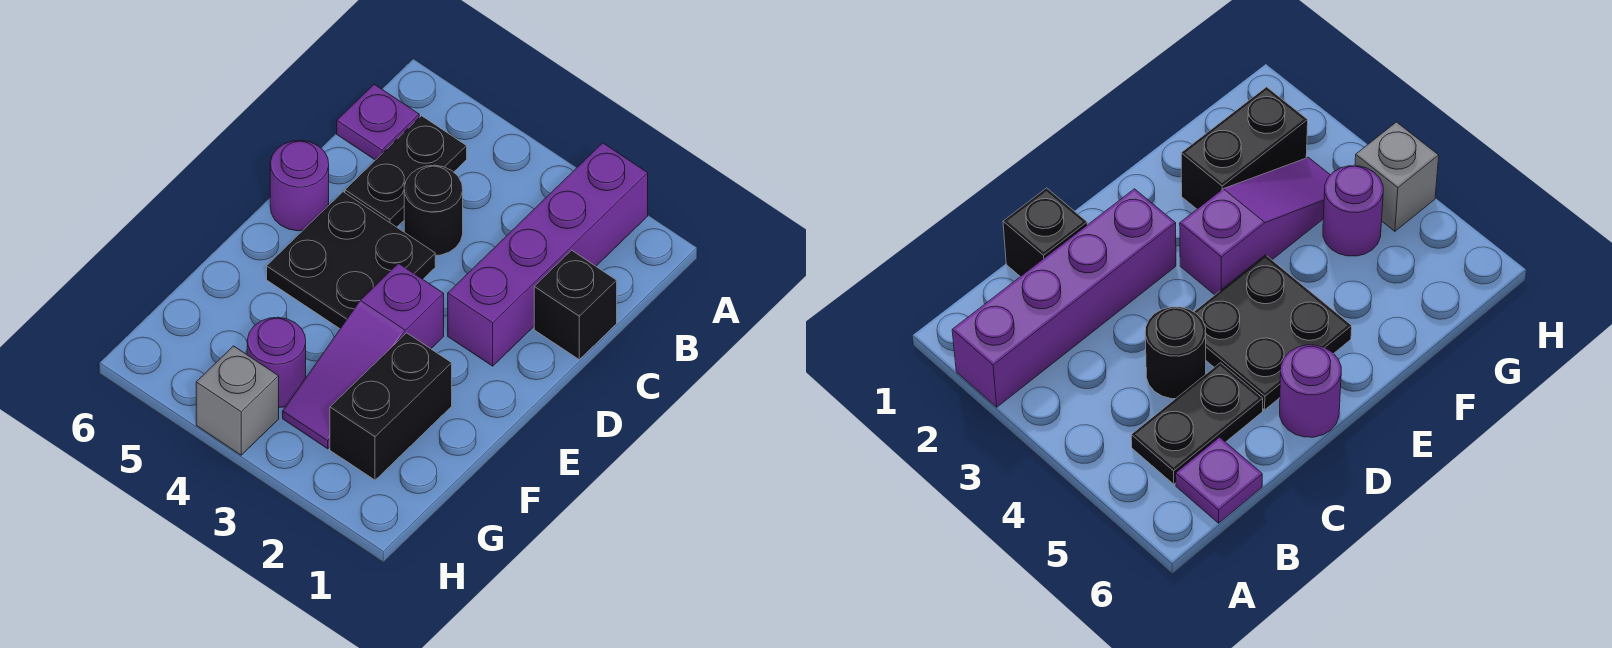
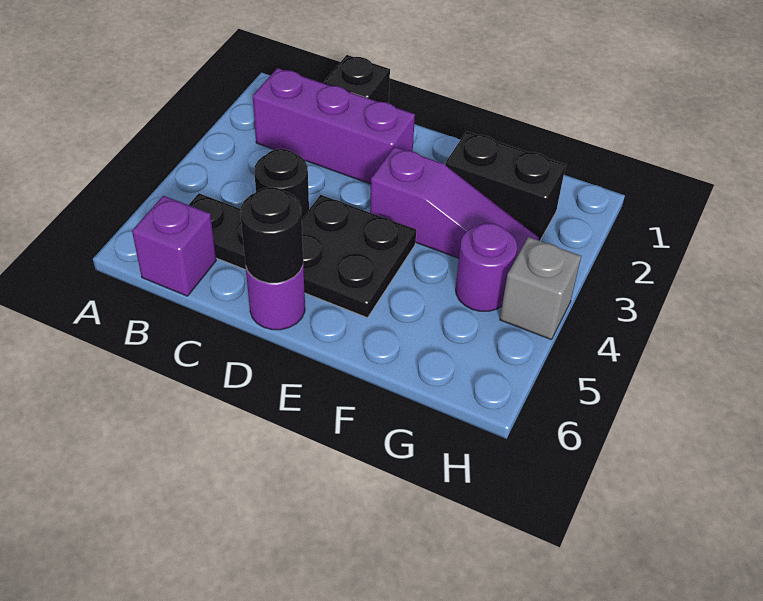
purple 1x4 brick [448,143,648,366] -> purple 1x3 brick [253,68,415,184]
purple 1x1 plate [337,84,419,160] -> purple 1x1 brick [132,196,216,296]
none -> black 1x1 round brick [240,187,303,283]

